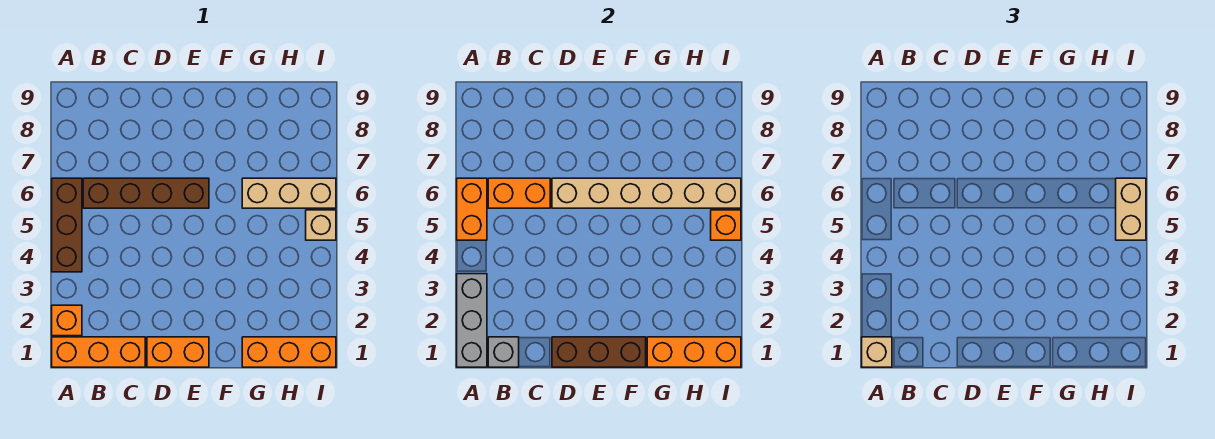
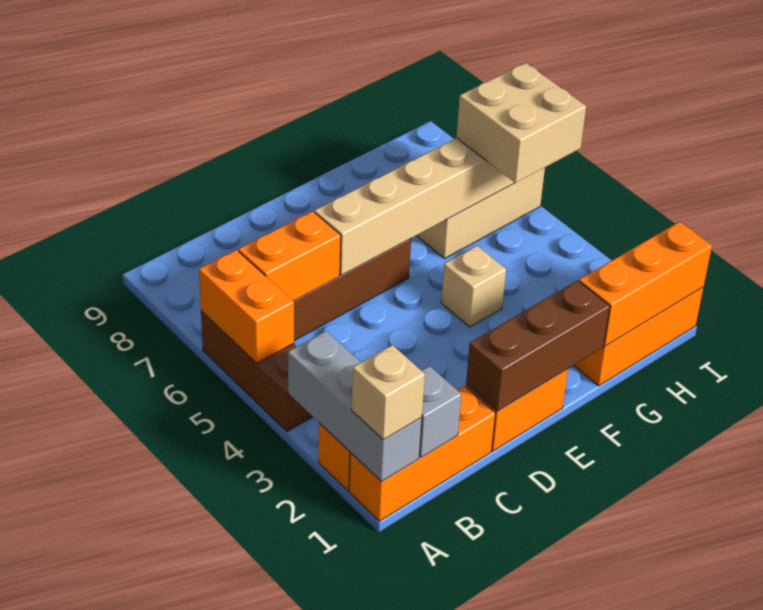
tan 1x1 brick [306,210,336,240] -> tan 1x1 brick moved to [441,246,506,327]
orange 1x1 brick [711,210,741,240] -> none
tan 1x2 brick [1116,178,1146,240] -> tan 2x2 brick [457,63,586,183]

